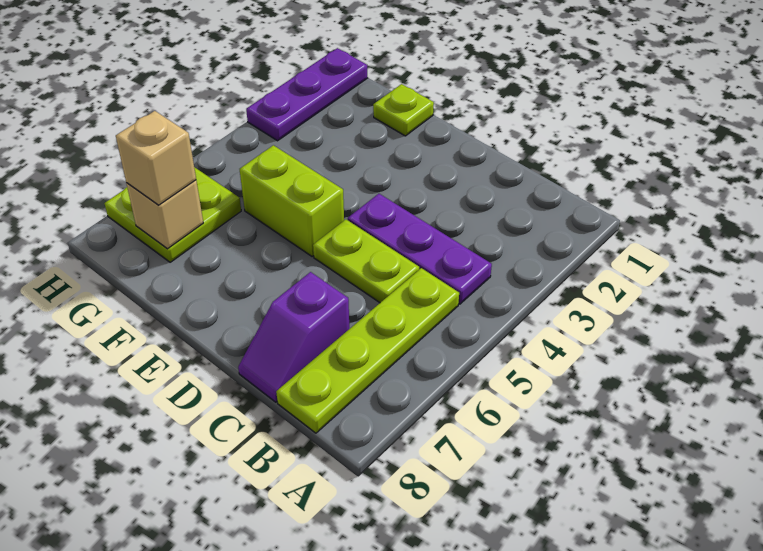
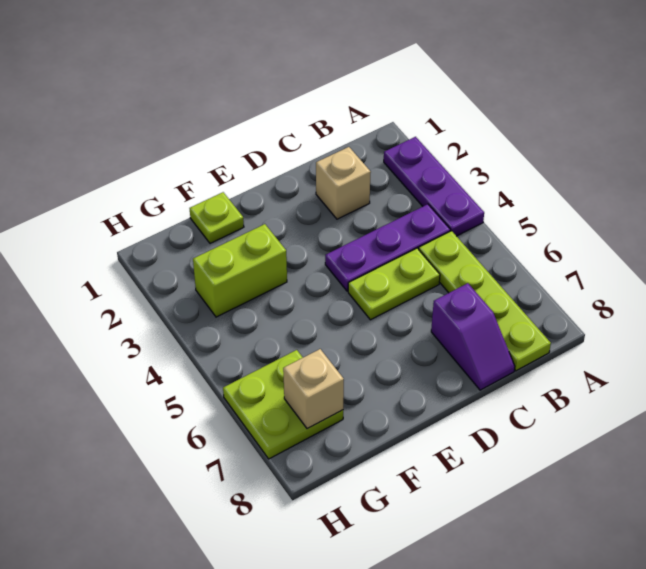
lime 1x2 brick [240,145,344,257] -> lime 1x2 brick moved to [193,224,287,317]
tan 1x1 brick [116,111,196,205] -> tan 1x1 brick moved to [316,147,371,219]
purple 1x3 plate [246,48,368,141] -> purple 1x3 plate moved to [384,137,484,236]

